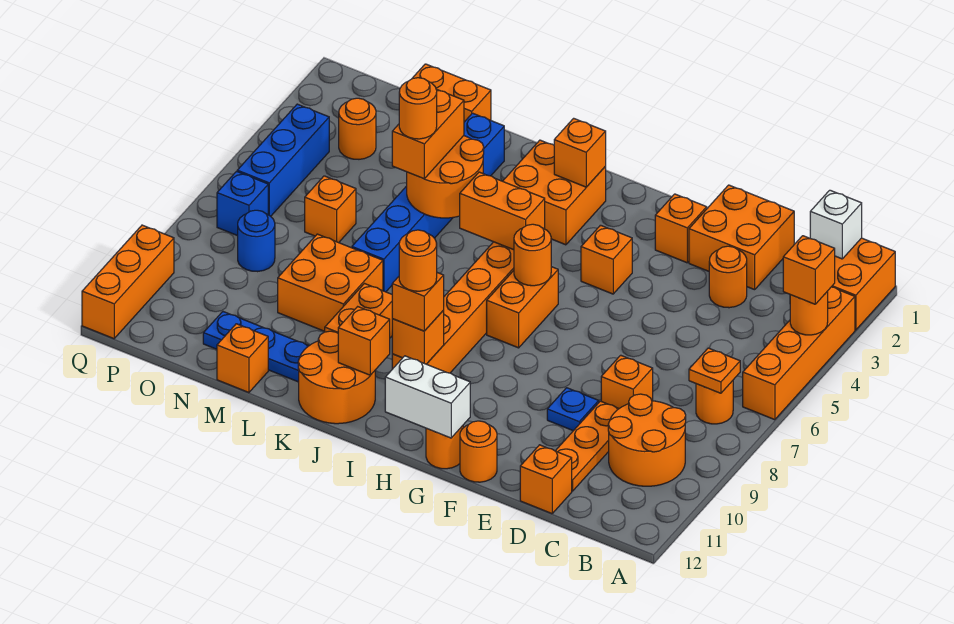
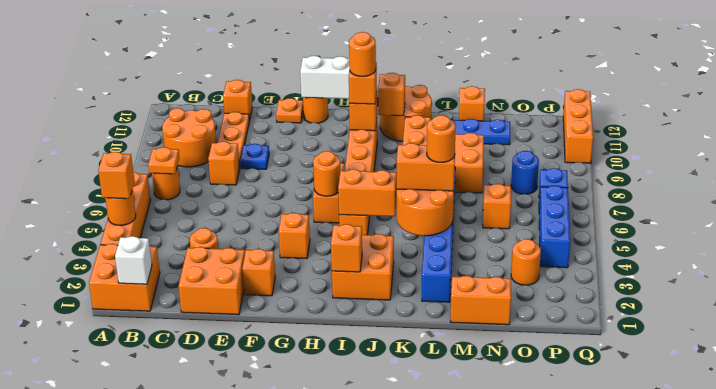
orange 1x1 round brick [460,421,497,482] -> orange 1x1 plate [276,98,303,123]
orange 1x2 brick [392,89,464,179] -> orange 1x2 brick turned to [397,143,455,191]

